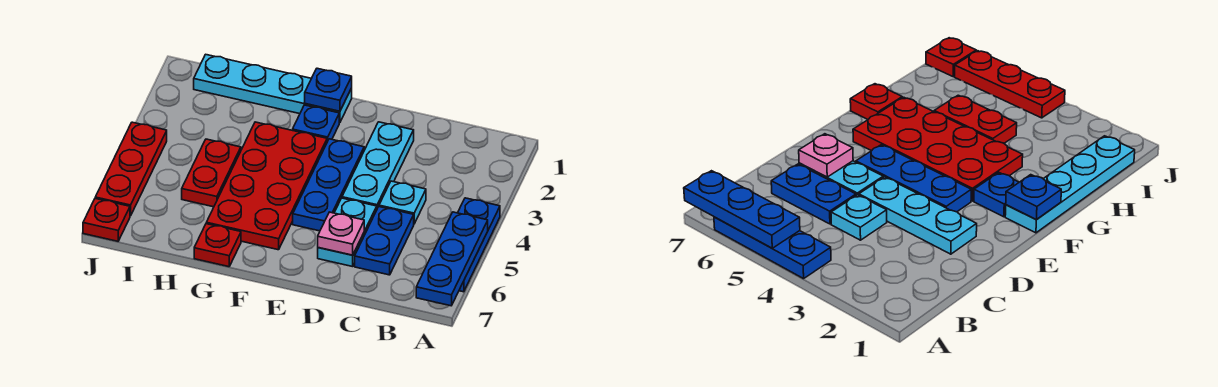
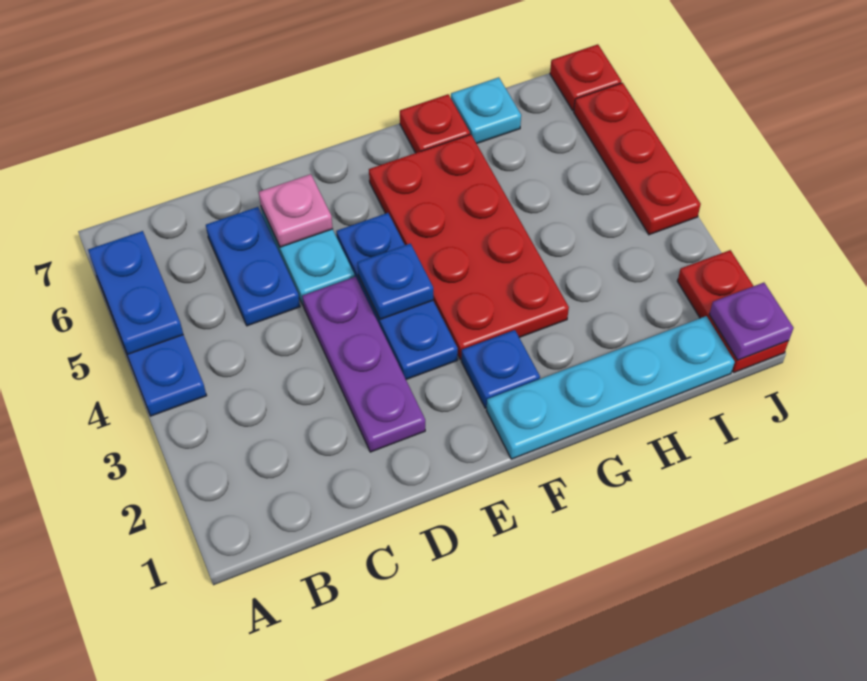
blue 1x3 plate [416,212,488,306] -> blue 1x2 plate [88,231,183,354]
cyan 1x1 plate [379,181,426,224] -> cyan 1x1 plate moved to [451,77,521,144]
cyan 1x3 plate [342,122,414,208] -> purple 1x3 plate [302,277,425,452]
blue 1x1 plate [305,68,352,111] -> blue 1x1 plate moved to [357,244,433,319]
red 1x2 plate [182,139,241,207] -> red 1x2 plate moved to [677,250,789,372]
none -> purple 1x1 plate [709,283,794,360]

